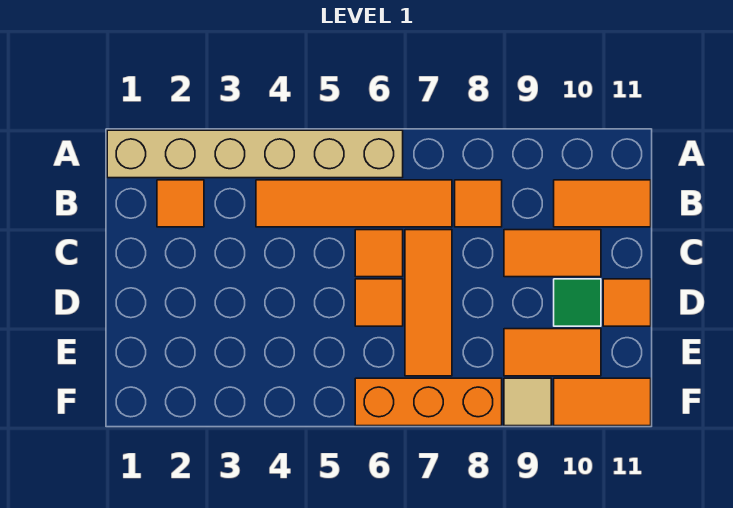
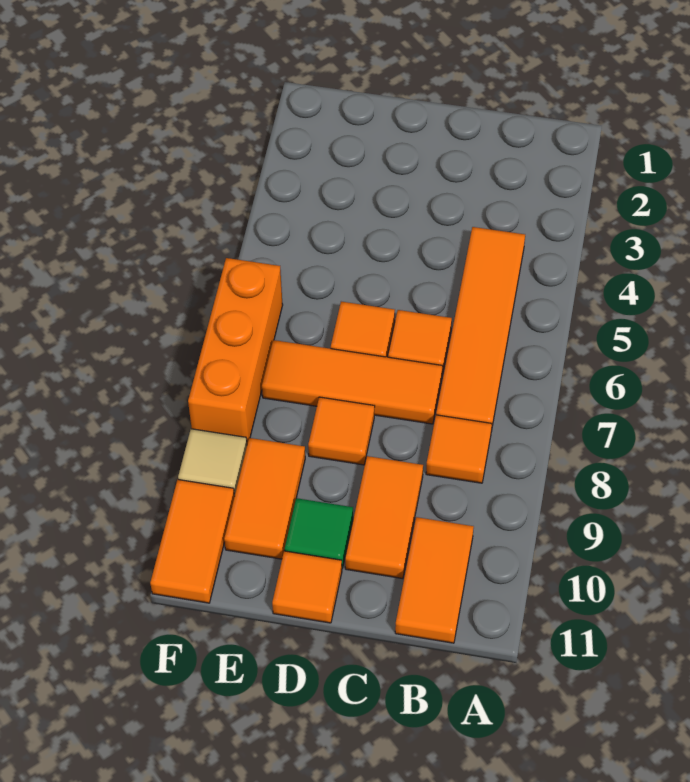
tan 1x6 brick [107,130,403,178] -> none
orange 1x1 tile [157,180,204,227] -> orange 1x1 tile moved to [308,397,375,465]

